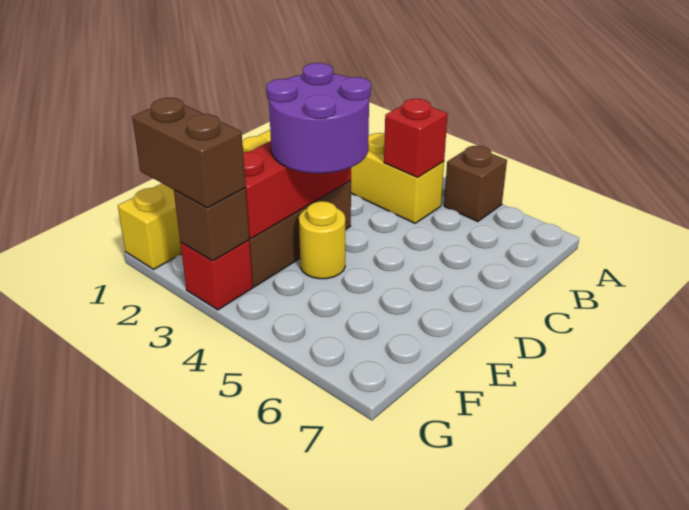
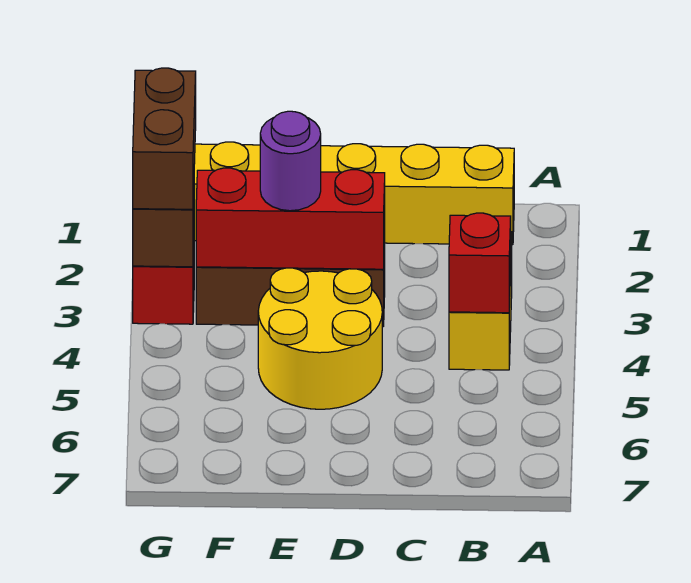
brown 1x1 brick [444,146,507,222] -> none
purple 2x2 round brick [266,63,371,173] -> purple 1x1 round brick [260,111,321,211]
yellow 1x1 round brick [299,201,345,279] -> yellow 2x2 round brick [258,268,382,409]

